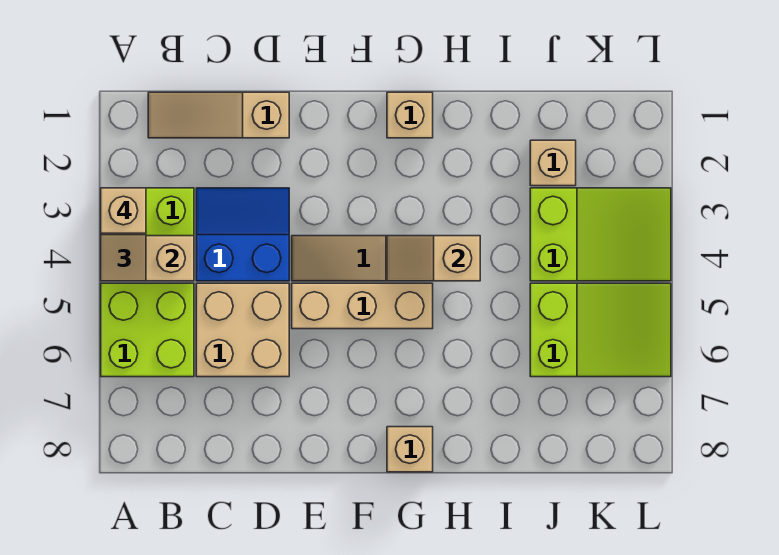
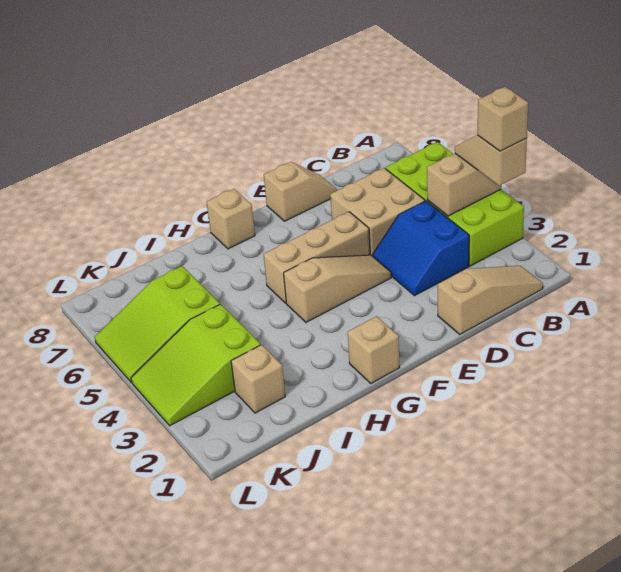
blue 2x2 slope [196,188,289,281] -> blue 2x2 slope turned to [373,201,469,296]
tan 1x2 slope [387,236,480,281] -> tan 1x2 slope moved to [264,162,337,221]

